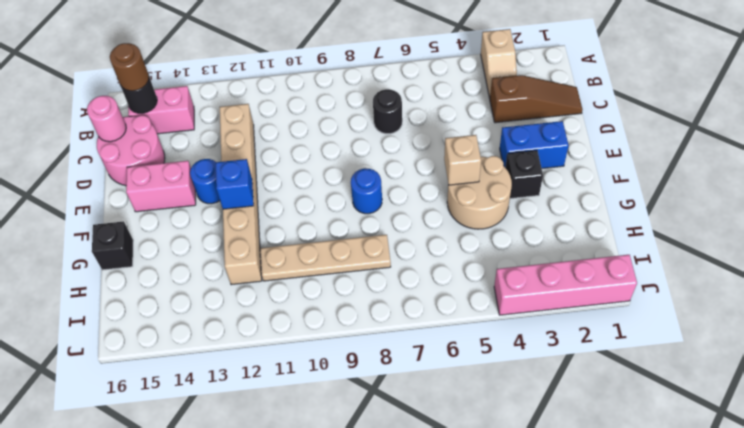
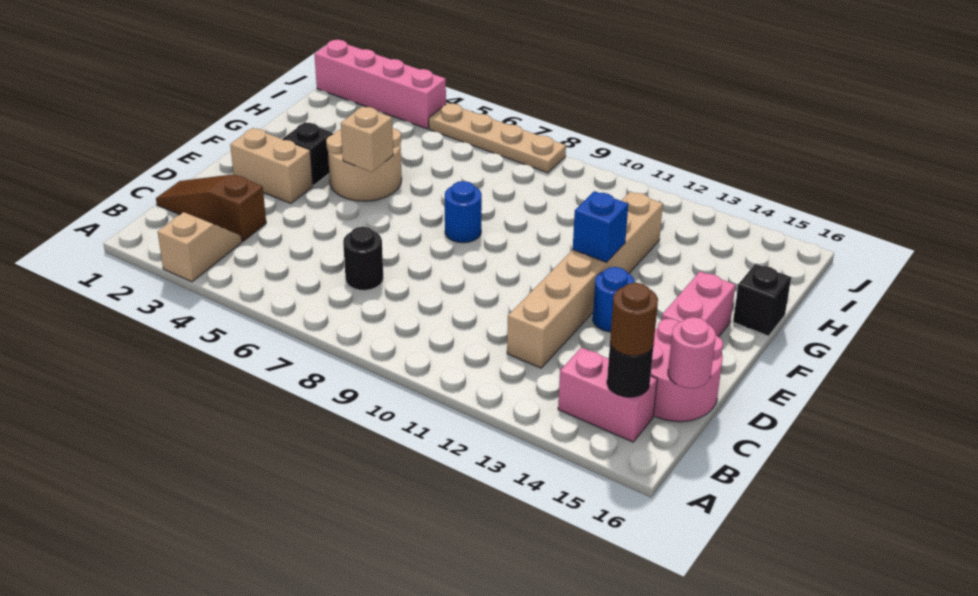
blue 1x2 brick [500,121,569,168] -> tan 1x2 brick [230,128,313,203]
pink 1x2 brick [126,161,196,212] -> pink 1x2 brick turned to [662,271,735,337]
tan 1x4 plate [260,235,391,281] -> tan 1x4 plate moved to [429,103,566,173]

